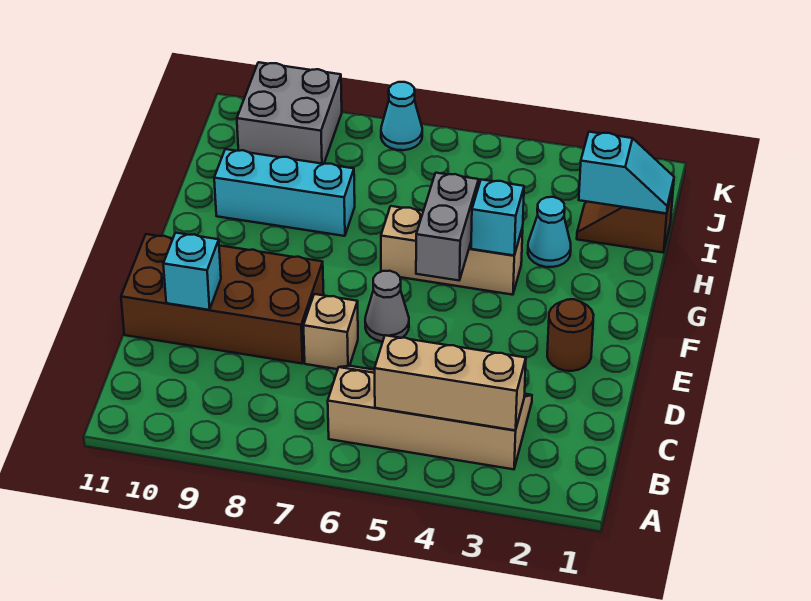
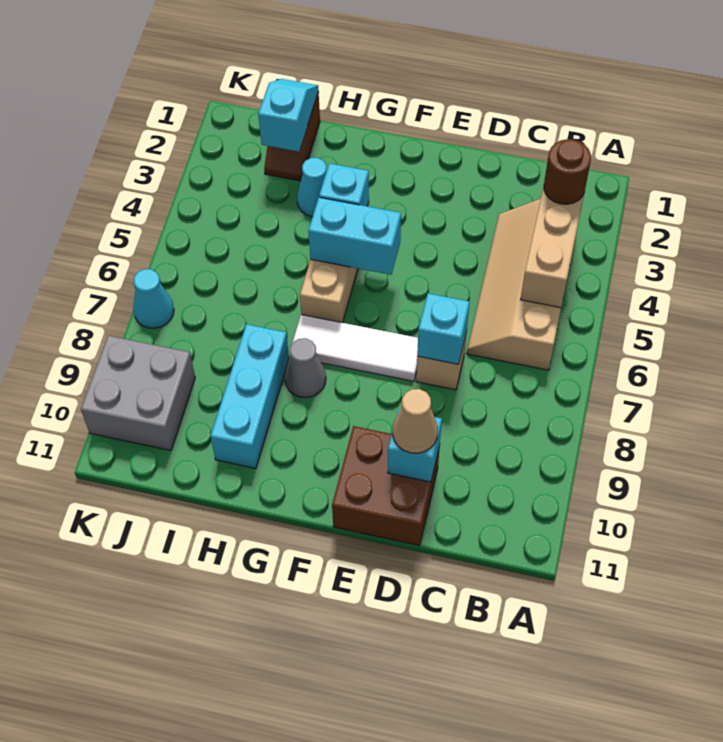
none -> cyan 1x1 brick [417,293,470,364]
brown 2x4 brick [121,234,324,363] -> brown 2x2 brick [332,426,440,545]
none -> tan 1x1 cone [392,389,438,453]
brown 1x1 round brick [547,299,594,371] -> brown 1x1 round brick moved to [544,139,591,204]
grey 1x1 cone [365,271,409,342] -> grey 1x1 cone moved to [285,338,326,398]
none -> white 1x3 tile [292,315,418,381]
grey 1x2 brick [416,173,479,280] -> cyan 1x2 brick [308,197,401,275]

